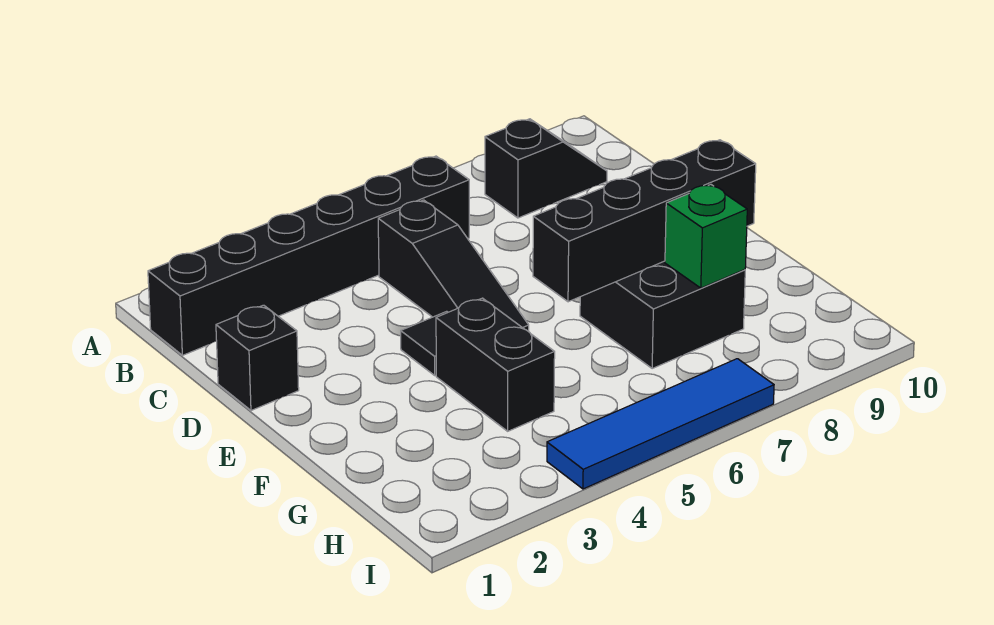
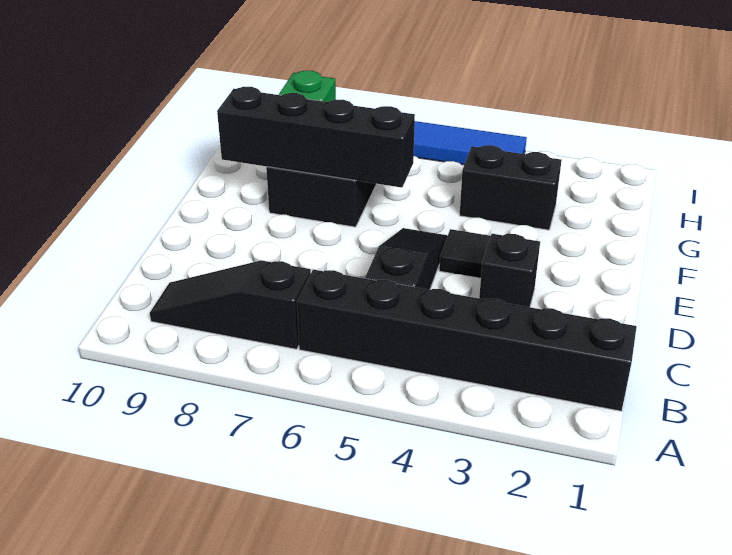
black 1x2 slope [485,119,607,218] -> black 1x3 slope [150,260,311,349]
black 1x1 brick [216,305,299,411] -> black 1x1 brick moved to [479,234,540,307]
black 1x2 brick [436,298,555,431] -> black 1x2 brick turned to [460,145,562,230]

